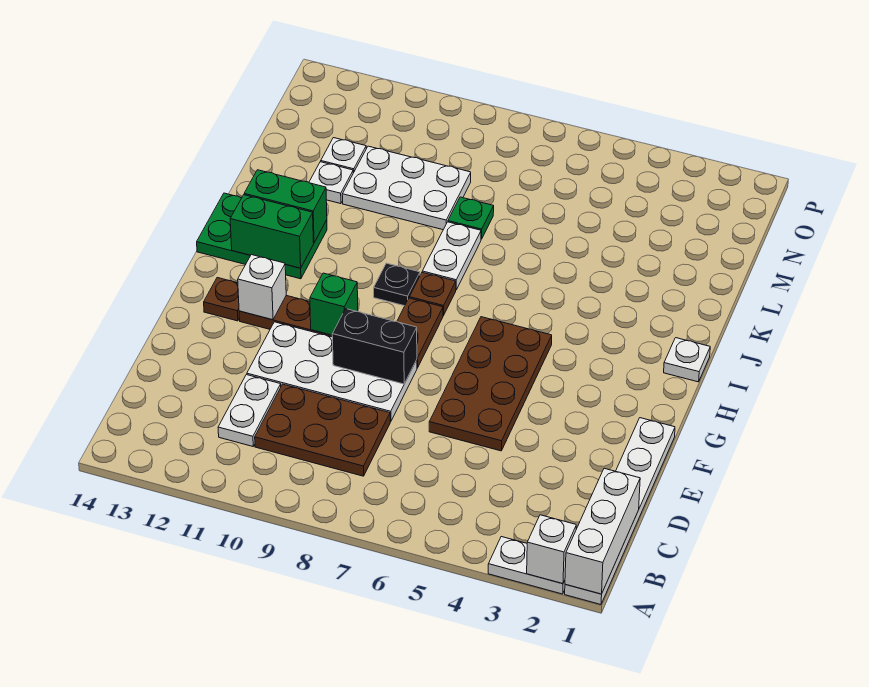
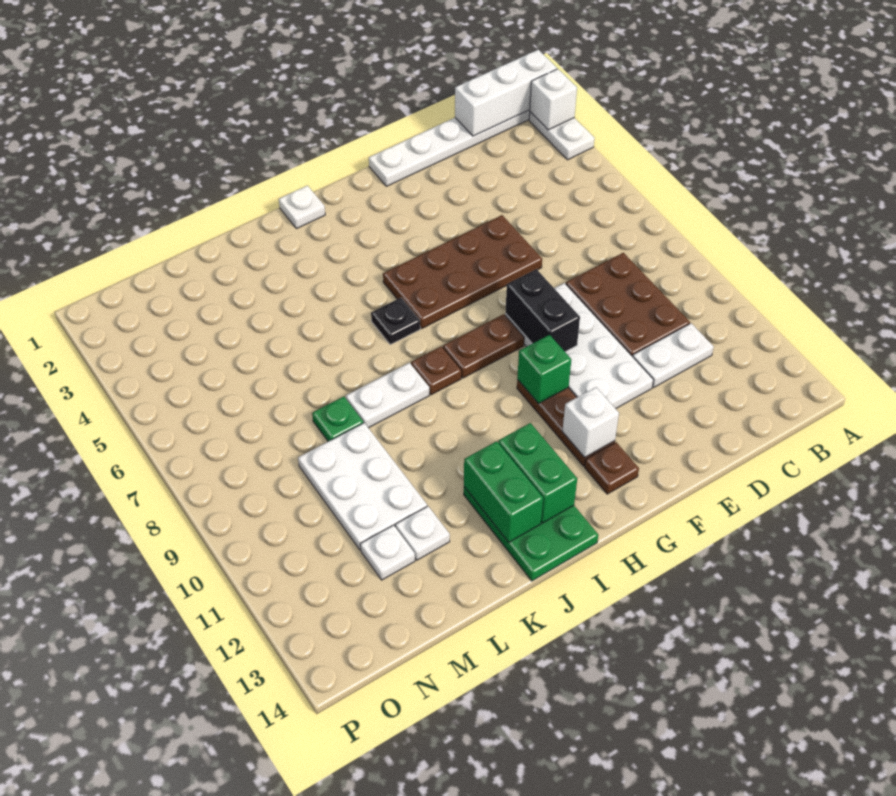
black 1x1 plate [374,263,420,306] -> black 1x1 plate moved to [371,298,420,344]

